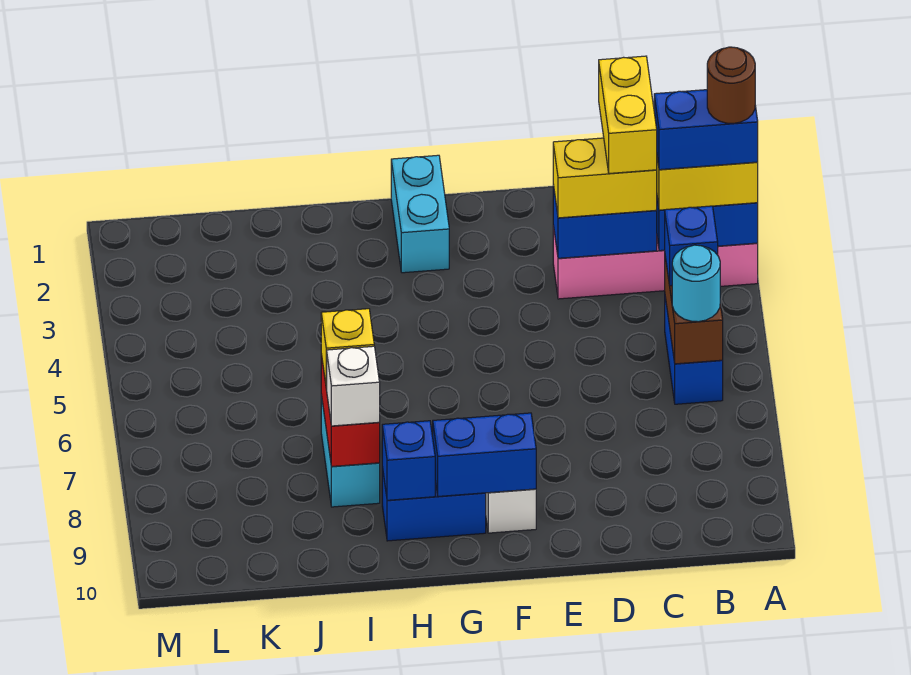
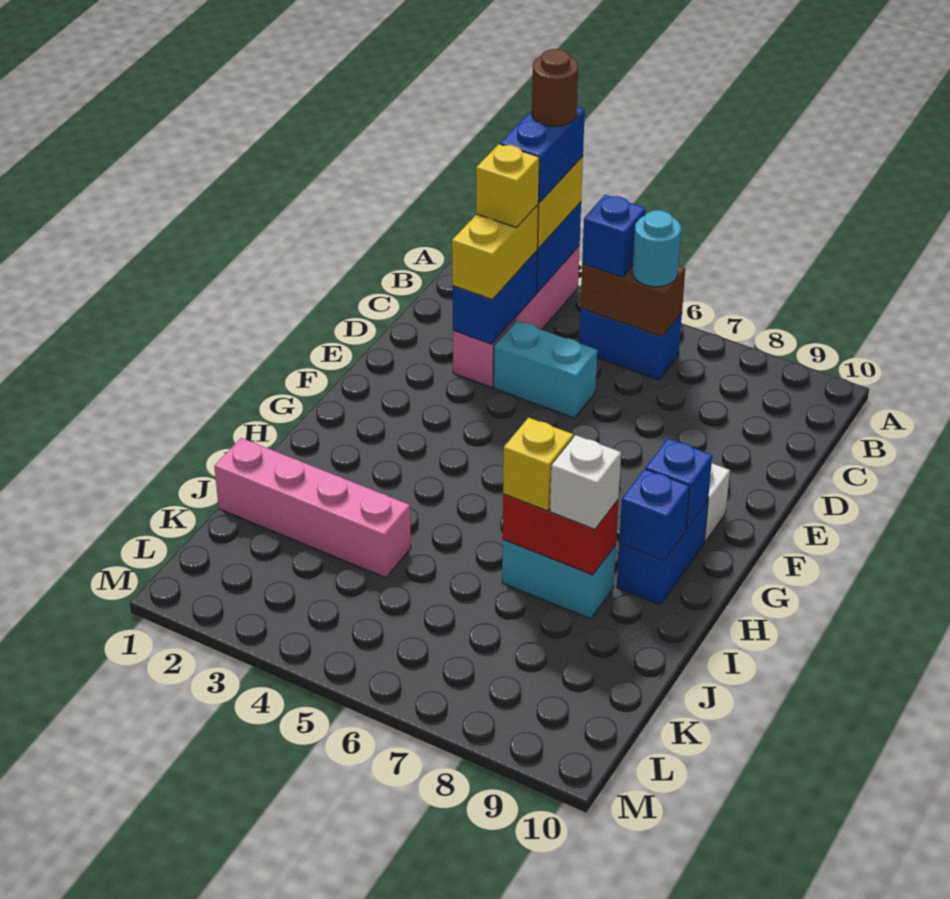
yellow 1x2 brick [599,56,657,173] -> yellow 1x1 brick [476,144,539,228]
blue 1x2 brick [433,413,536,496] -> blue 1x1 brick [646,439,712,529]
cyan 1x2 brick [391,155,449,273] -> cyan 1x2 brick moved to [494,321,597,418]
none -> pink 1x4 brick [214,438,411,578]

